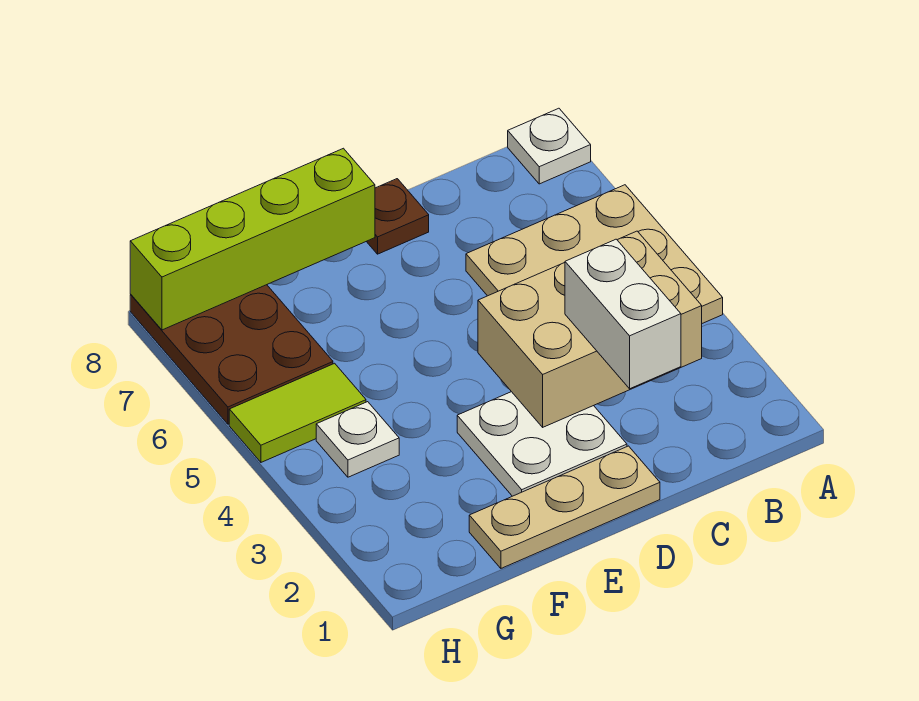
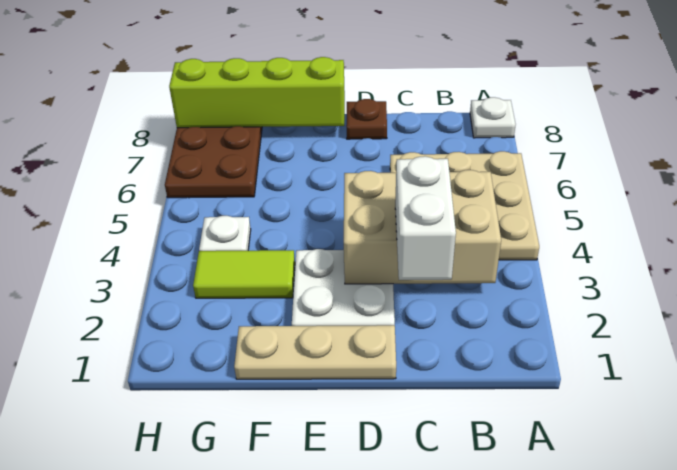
lime 1x2 tile [229,363,366,462] -> lime 1x2 tile moved to [193,250,295,298]

